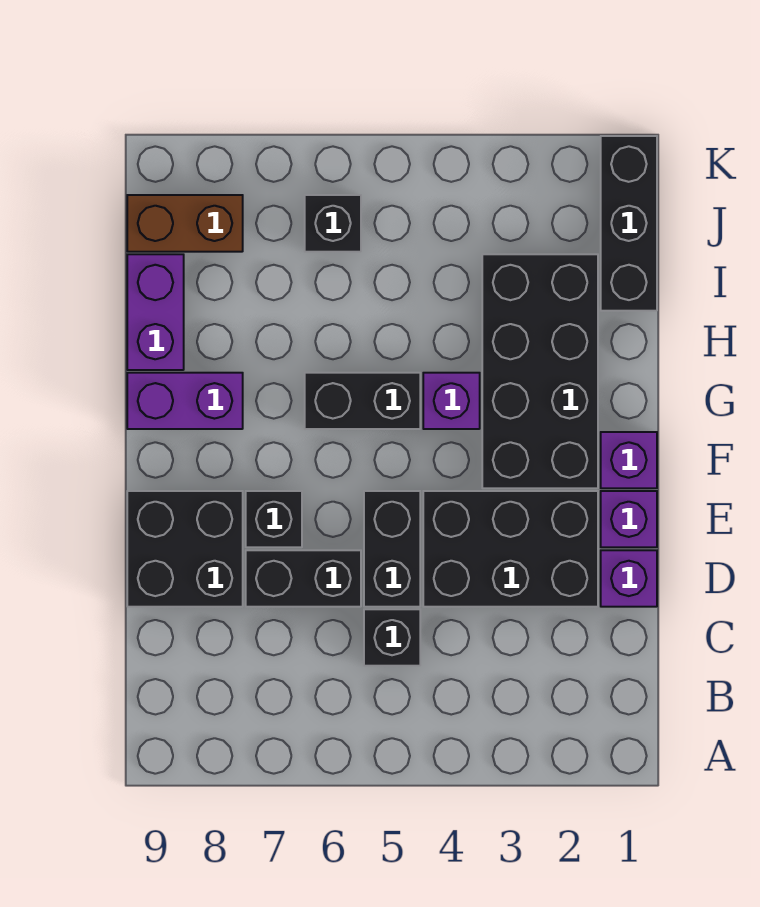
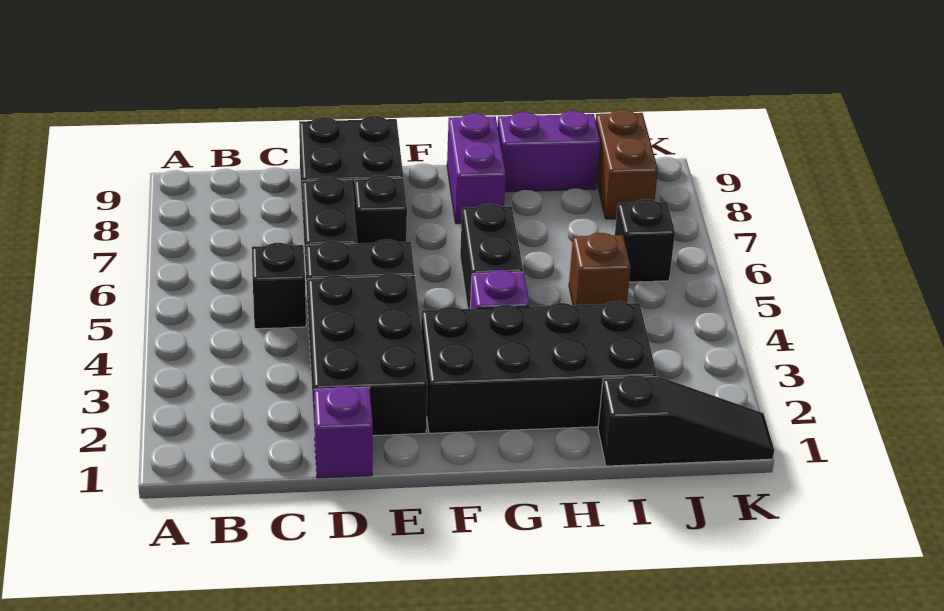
purple 1x1 brick [601,491,657,547] -> none
purple 1x1 brick [601,432,657,488] -> none
black 1x3 brick [601,136,657,311] -> black 1x3 slope [598,375,774,466]
none -> brown 1x1 brick [569,233,631,305]

